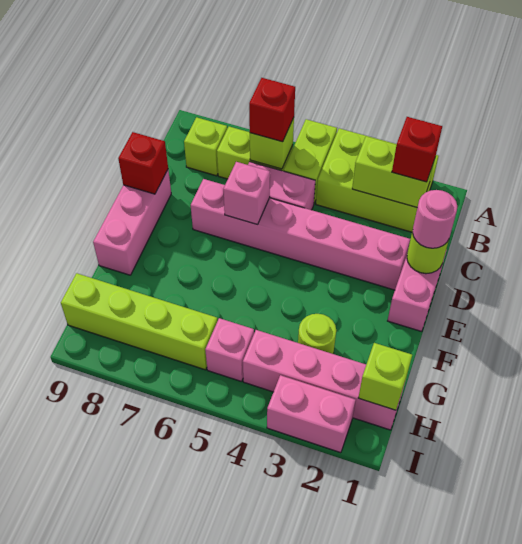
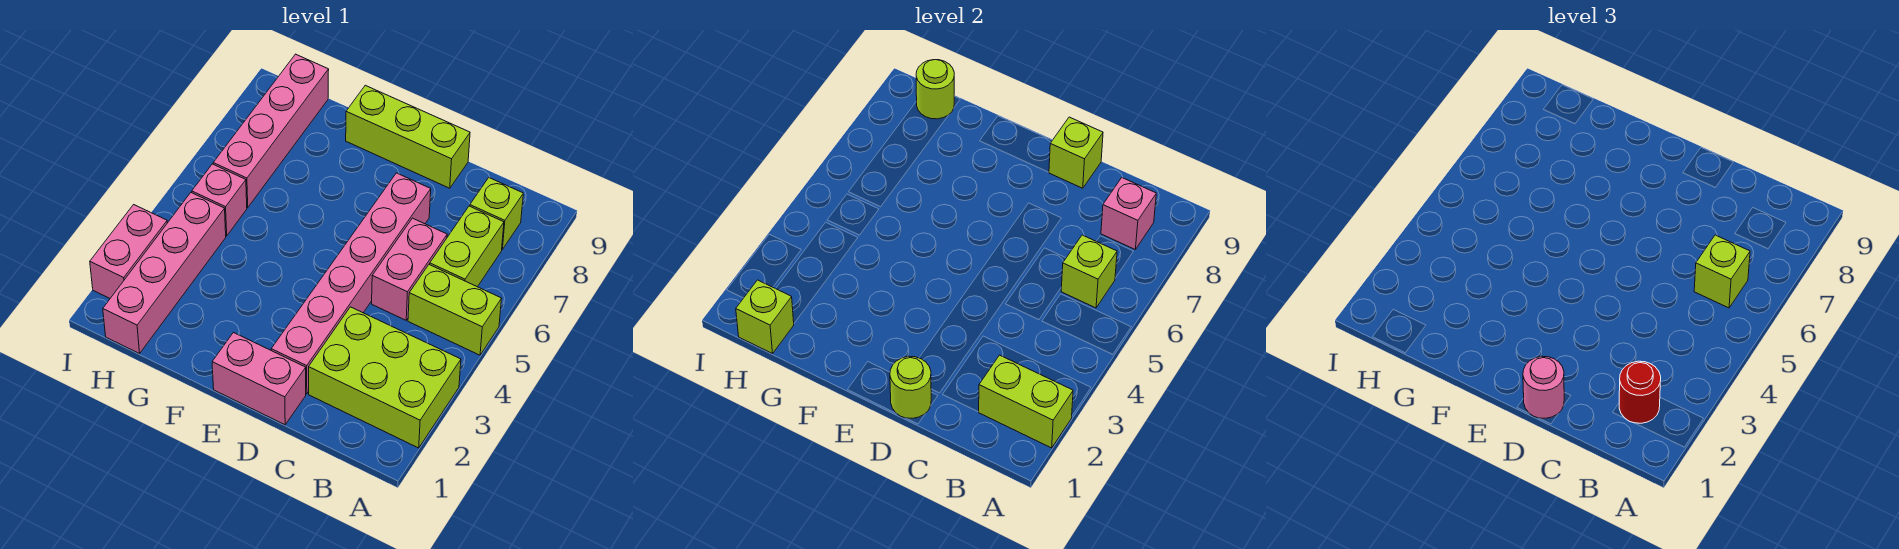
lime 2x3 brick [316,128,438,232] -> lime 2x3 brick turned to [309,307,461,448]
lime 1x2 brick [352,136,435,207] -> lime 1x2 brick turned to [979,355,1073,448]
red 1x1 brick [392,117,442,182] -> red 1x1 round brick [1619,361,1661,423]
red 1x1 brick [249,78,295,142] -> lime 1x1 brick [1694,235,1750,308]
pink 1x1 brick [223,162,270,225] -> pink 1x1 brick moved to [1101,178,1156,249]
pink 1x3 brick [93,170,171,275] -> lime 1x3 brick [346,85,470,188]
red 1x1 brick [118,132,168,194] -> lime 1x1 brick [1049,117,1103,188]
lime 1x1 round brick [298,314,336,354] -> lime 1x1 round brick moved to [916,60,954,119]
lime 1x4 brick [61,273,217,370] -> pink 1x4 brick [213,54,329,208]

